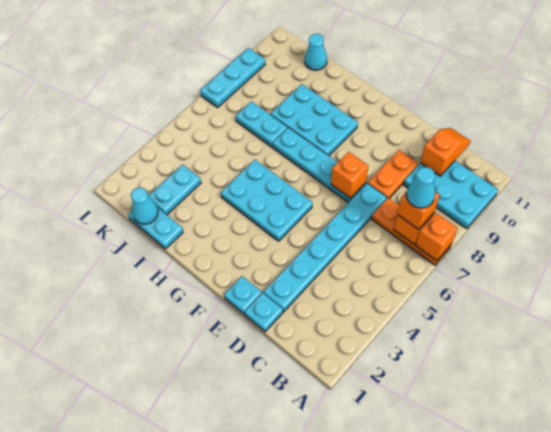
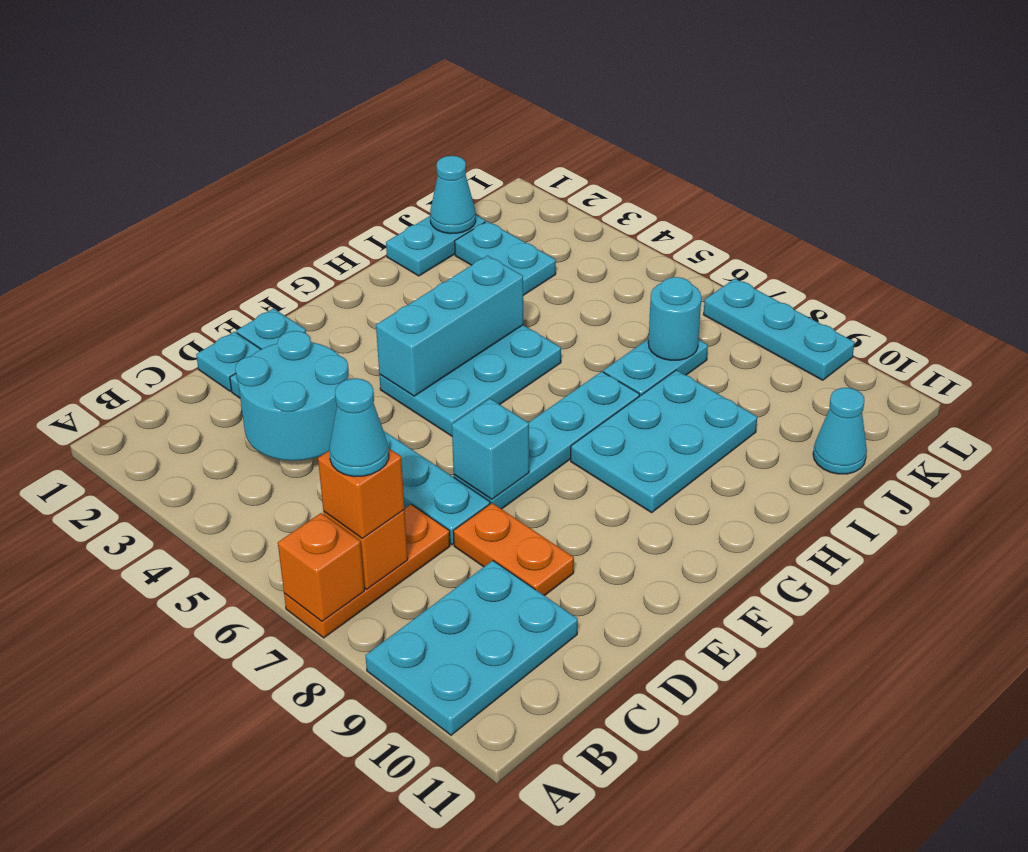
none -> cyan 2x2 round brick [235,331,349,461]
orange 1x2 slope [420,128,471,176] -> none
orange 1x1 brick [331,152,368,199] -> cyan 1x1 brick [452,399,529,499]
none -> cyan 1x3 brick [376,256,523,396]
none -> cyan 1x1 round brick [648,277,701,360]

